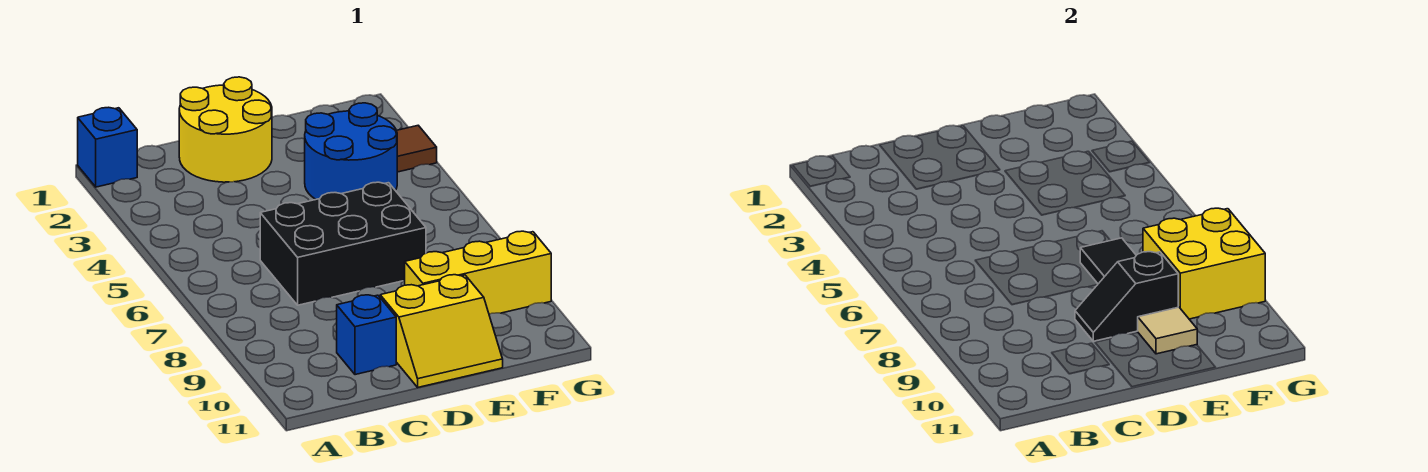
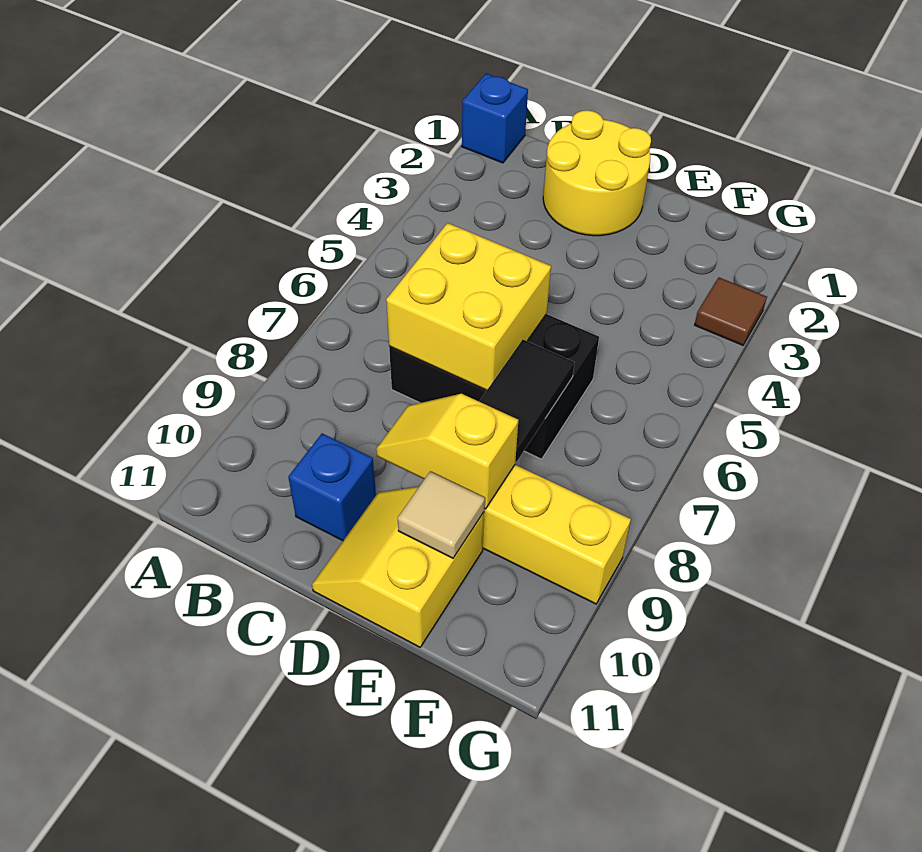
black 1x2 slope [1075,252,1178,341] -> yellow 1x2 slope [376,394,518,509]
yellow 2x2 slope [380,275,503,387] -> yellow 2x2 slope turned to [312,487,484,647]
blue 2x2 round brick [305,103,397,199] -> none
yellow 2x2 brick [1143,208,1265,319] -> yellow 2x2 brick moved to [386,223,551,390]

